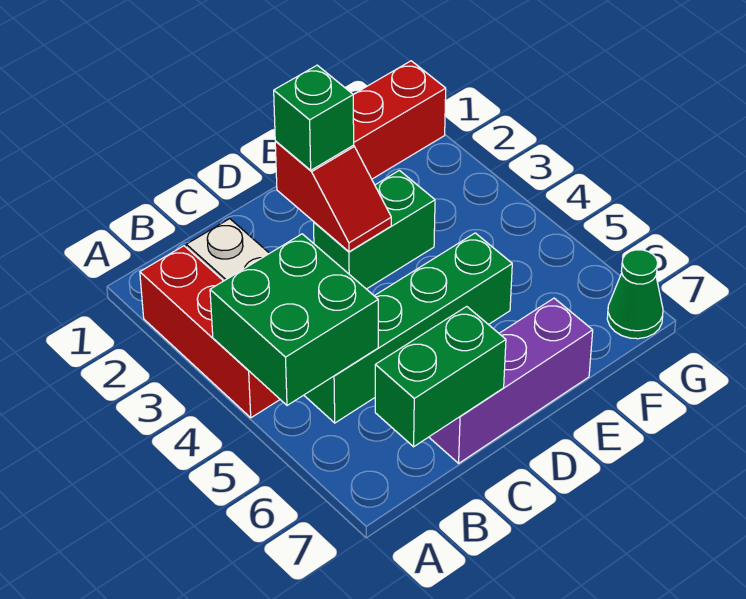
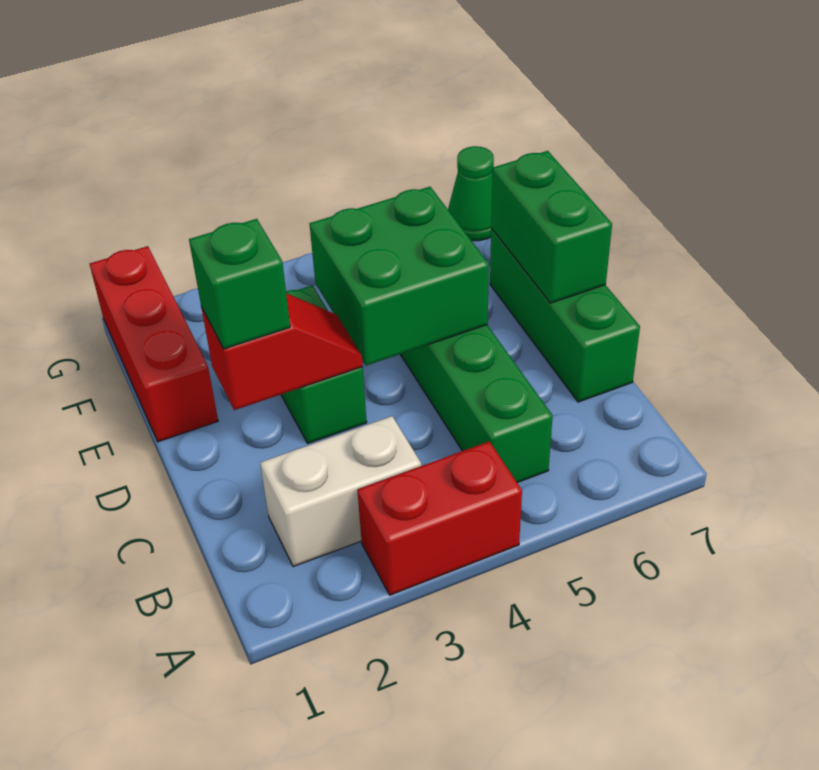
red 1x3 brick [140,246,280,418] -> red 1x2 brick [357,441,522,595]
green 2x2 brick [210,234,378,405] -> green 2x2 brick moved to [310,187,489,366]
green 1x2 brick [375,306,506,447] -> green 1x2 brick moved to [491,151,612,303]
purple 1x3 brick [429,298,593,463] -> green 1x3 brick [490,228,640,402]

